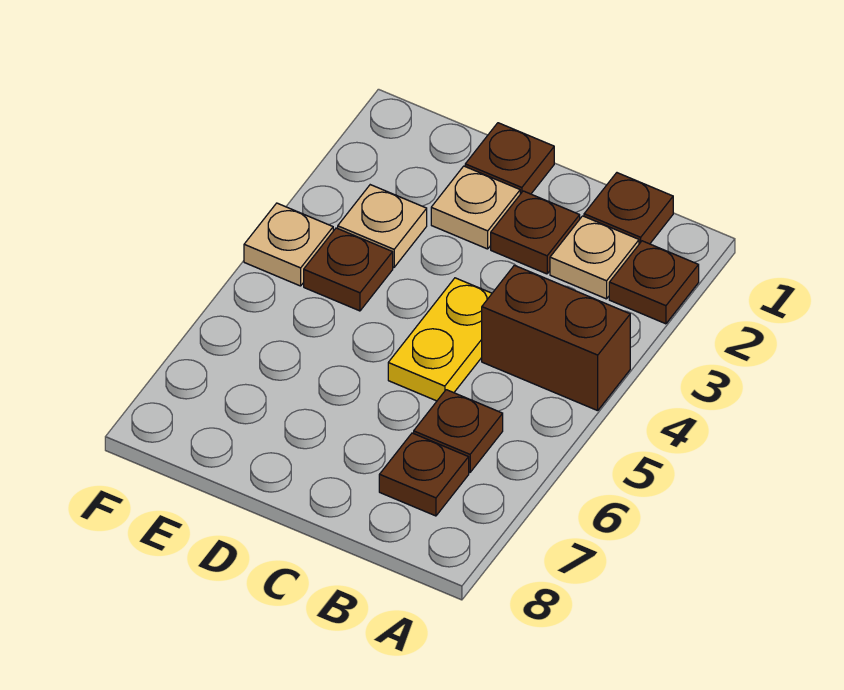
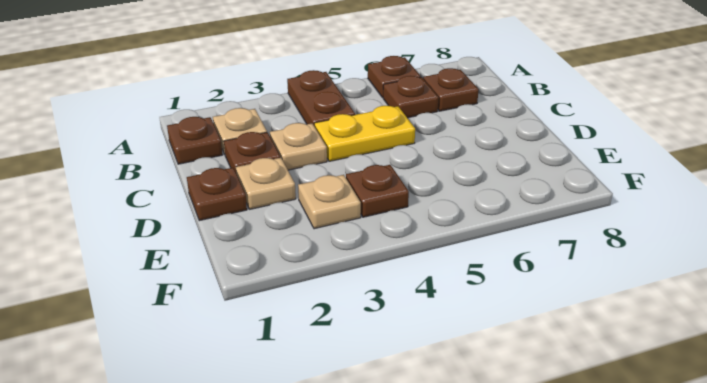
brown 1x1 plate [609,241,699,324] -> brown 1x1 plate moved to [368,56,421,98]
brown 1x2 brick [482,265,630,411] -> brown 1x2 plate [287,70,355,127]
tan 1x1 plate [244,203,333,286] -> tan 1x1 plate moved to [270,123,327,170]

